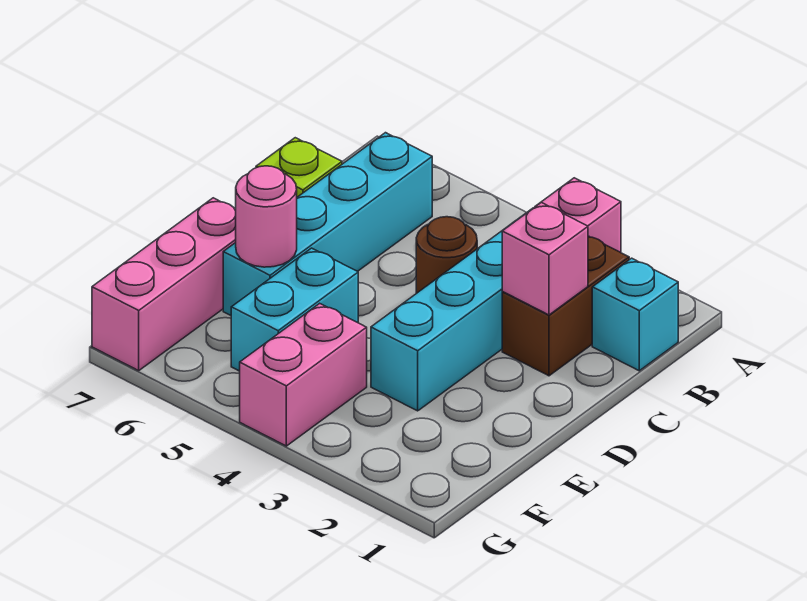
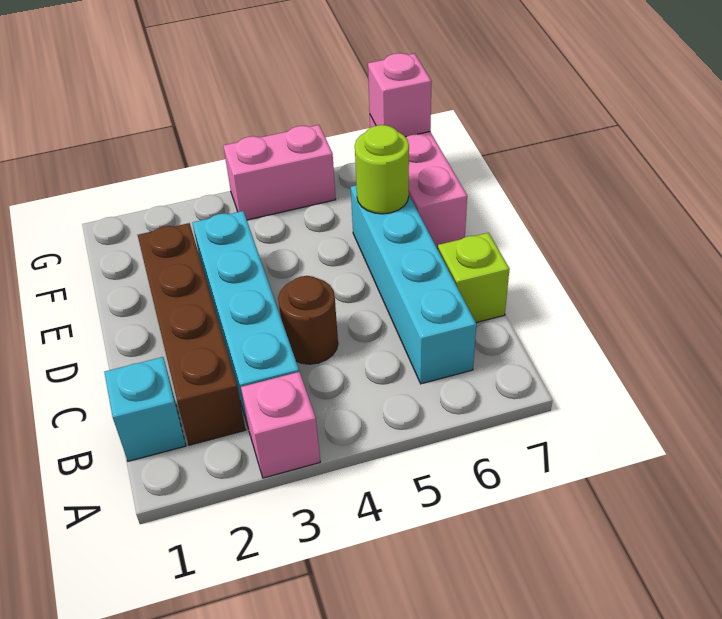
brown 1x2 brick [502,236,629,376] -> brown 1x4 brick [138,223,246,445]
pink 1x1 brick [502,202,588,315] -> pink 1x1 brick moved to [368,53,432,137]
cyan 1x2 brick [231,248,358,371] -> none
pink 1x1 round brick [236,166,297,267] -> lime 1x1 round brick [355,125,409,214]
pink 1x2 brick [240,303,367,446] -> pink 1x2 brick turned to [223,125,336,220]

